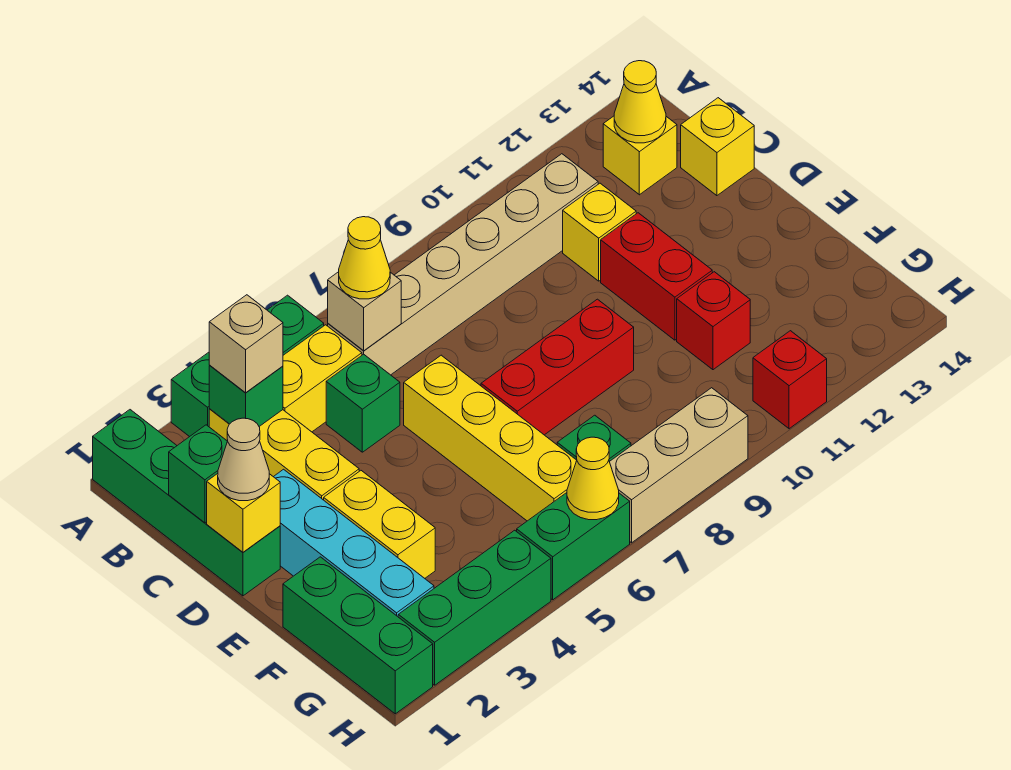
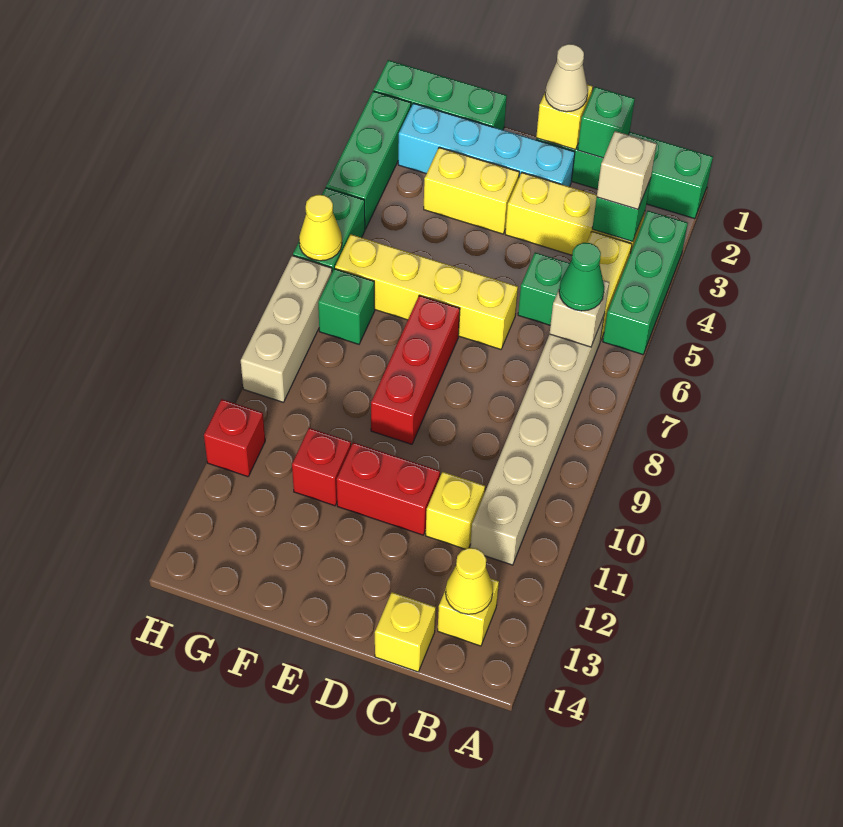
yellow 1x1 cone [339,217,390,299] -> green 1x1 cone [559,243,604,311]

